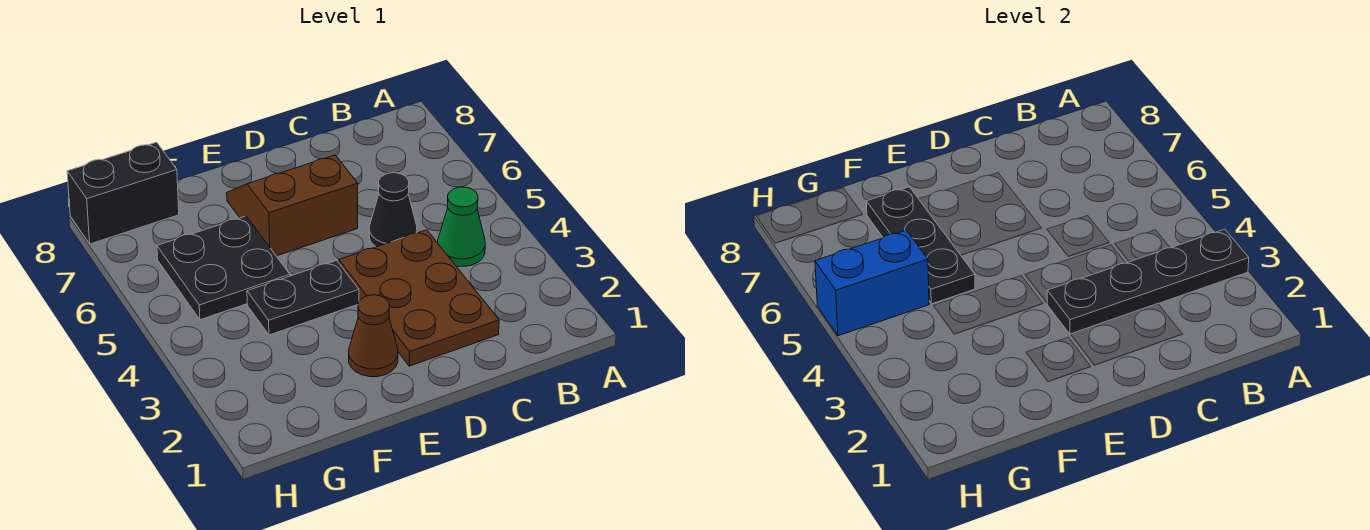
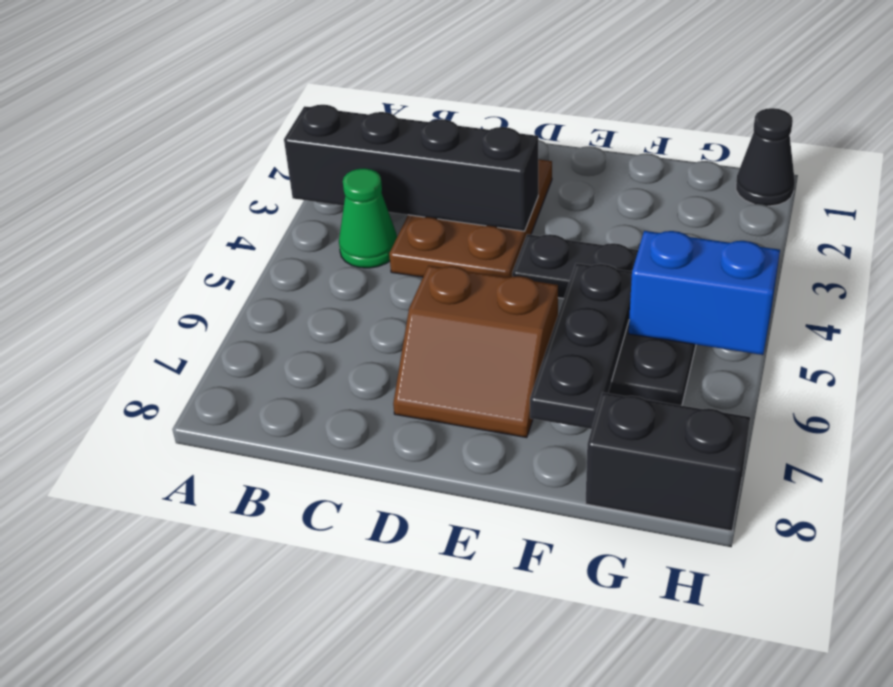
black 1x4 plate [1047,229,1249,334] -> black 1x4 brick [284,105,538,231]
black 1x1 cone [369,173,417,247] -> black 1x1 cone moved to [736,108,795,206]
brown 1x1 cone [349,295,398,377] -> none

